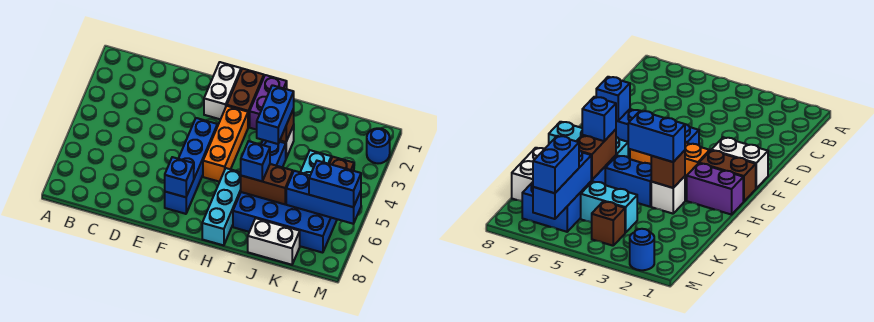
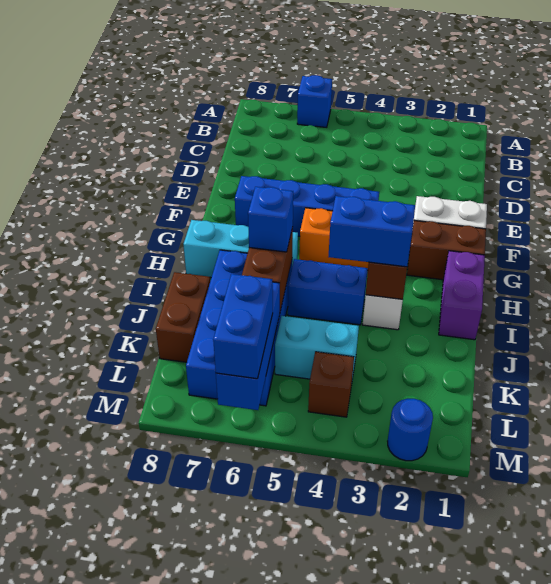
blue 1x1 brick [165,157,194,197] -> blue 1x1 brick moved to [297,75,332,127]
purple 1x2 brick [250,75,287,130] -> purple 1x2 brick turned to [439,251,485,340]
white 1x2 brick [248,218,300,265] -> brown 1x2 brick [156,272,210,362]

